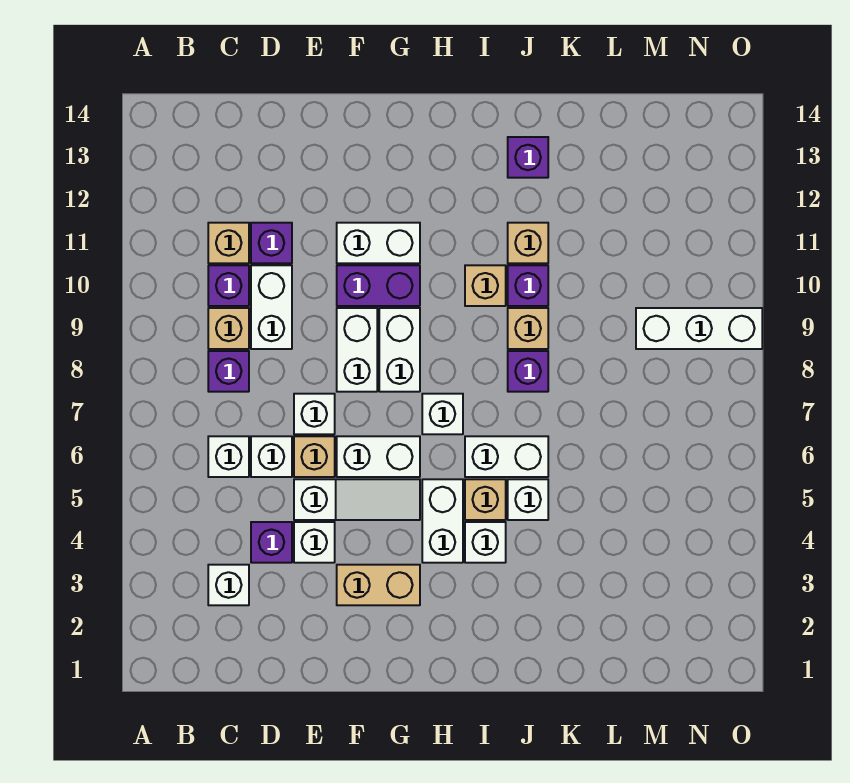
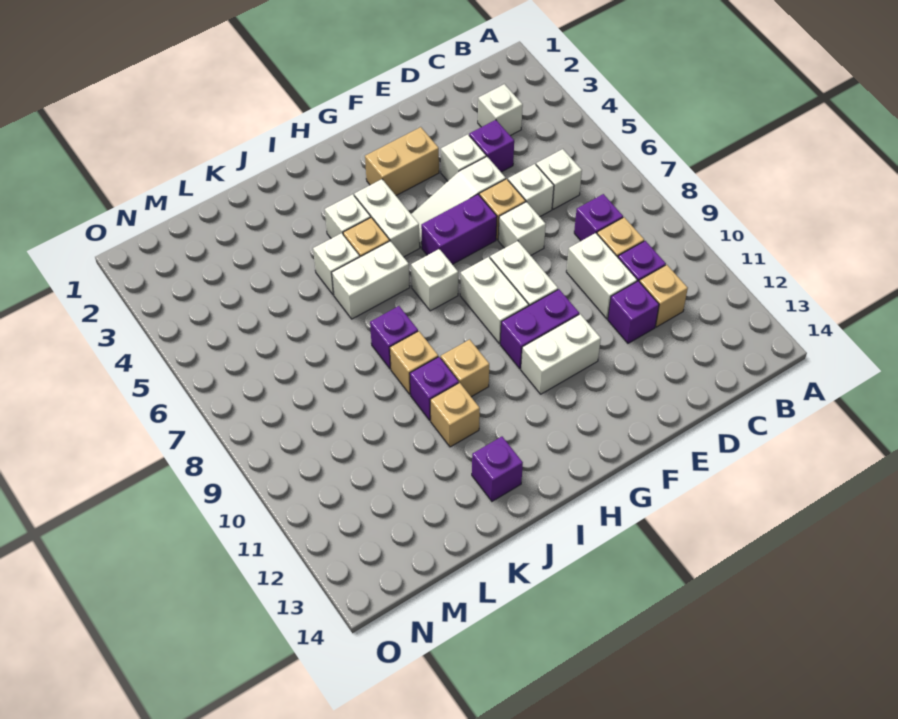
white 1x2 brick [337,436,420,477] -> purple 1x2 brick [421,194,497,264]
white 1x3 brick [636,308,762,349] -> none

